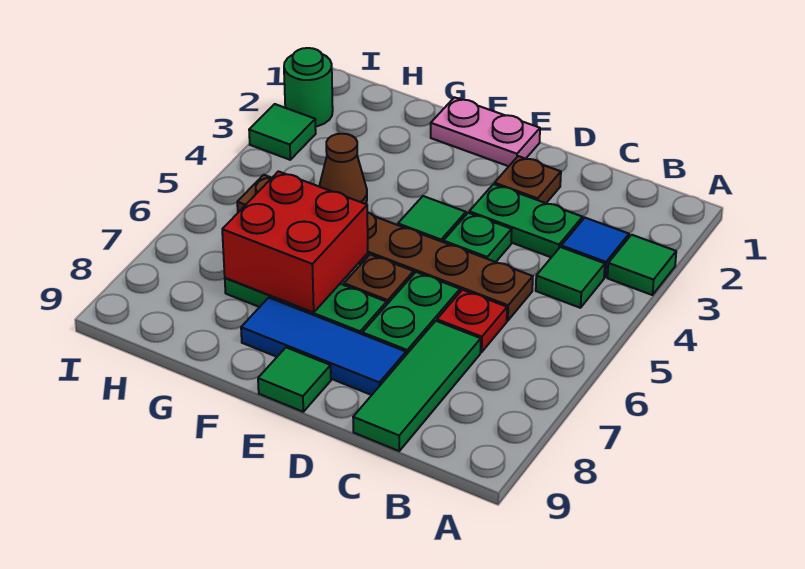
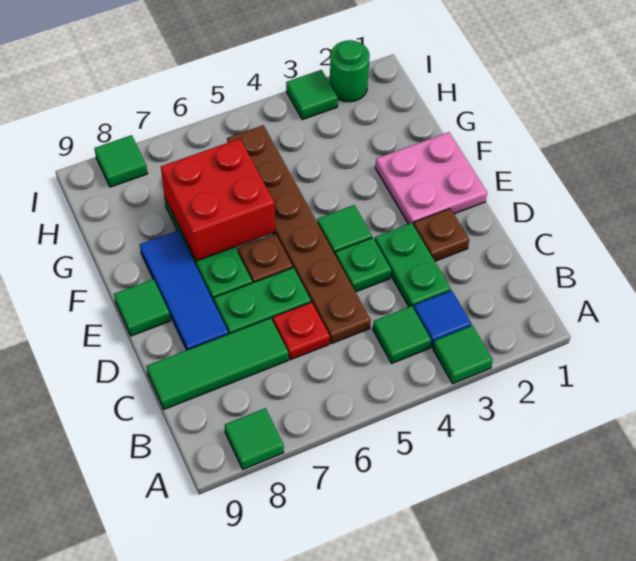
none -> green 1x1 tile [225,408,284,469]
pink 1x2 plate [431,97,540,166] -> pink 2x2 plate [375,132,487,225]
brown 1x1 cone [319,134,367,204] -> none
none -> green 1x1 tile [94,135,147,187]

